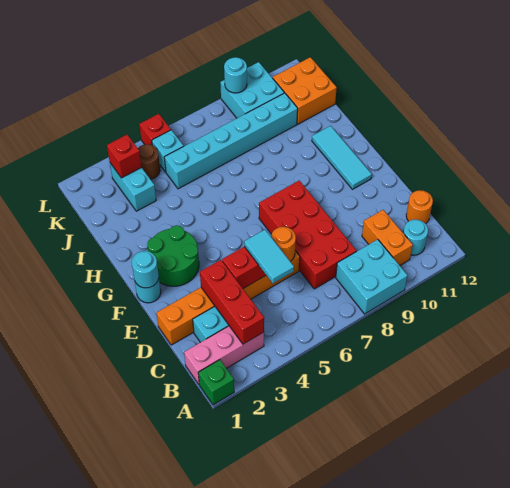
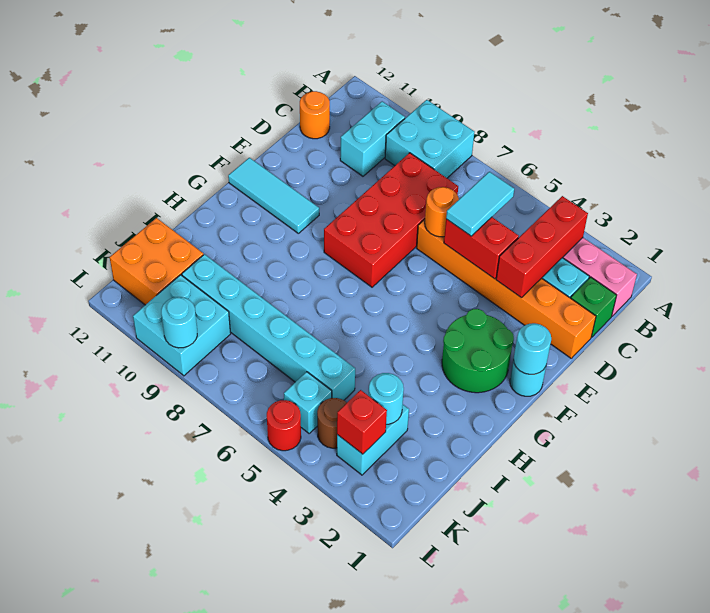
green 1x1 brick [198,360,234,405] -> green 1x1 brick moved to [571,277,617,337]
orange 1x2 brick [362,210,413,265] -> cyan 1x2 brick [340,102,405,176]
cyan 1x1 round brick [403,219,428,255] -> cyan 1x1 round brick moved to [369,373,404,424]
cyan 1x3 tile [312,126,372,189] -> cyan 1x3 tile turned to [228,158,319,233]
red 1x1 brick [139,114,171,145] -> red 1x1 round brick [267,400,301,451]

